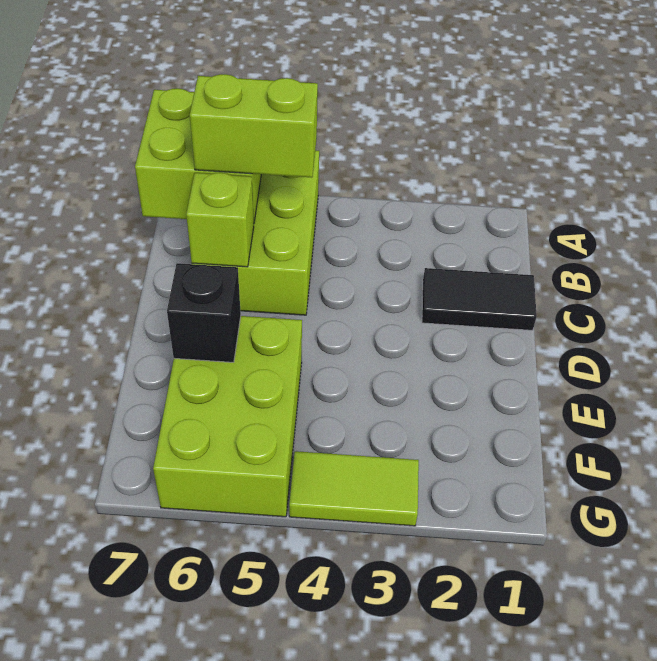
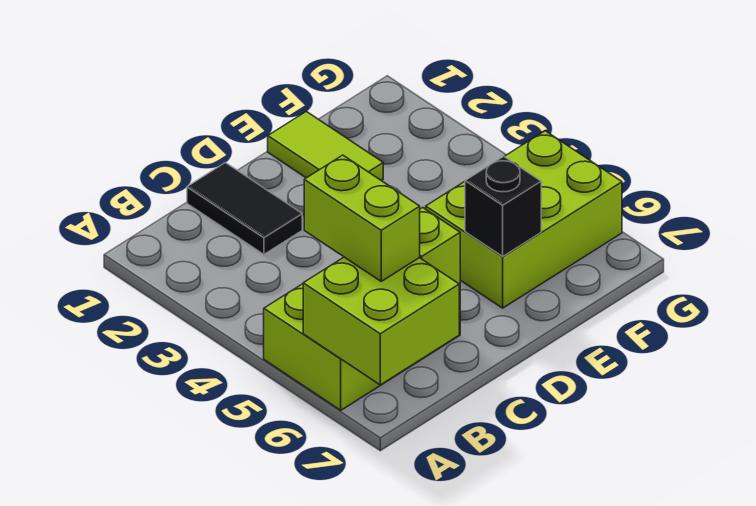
lime 1x2 tile [289,451,419,526] -> lime 1x2 tile moved to [268,111,383,181]

